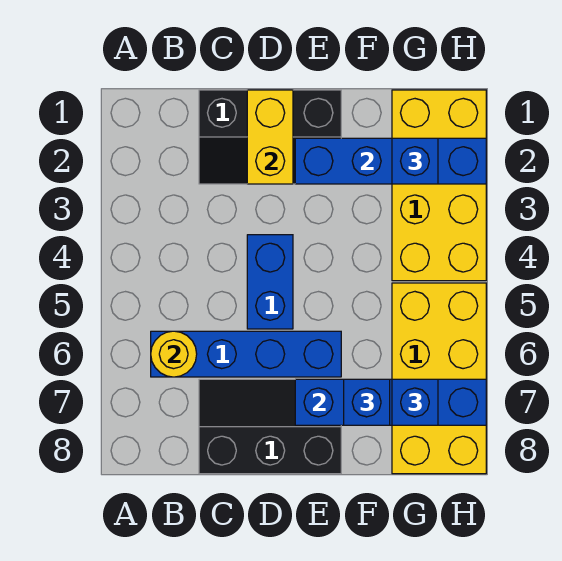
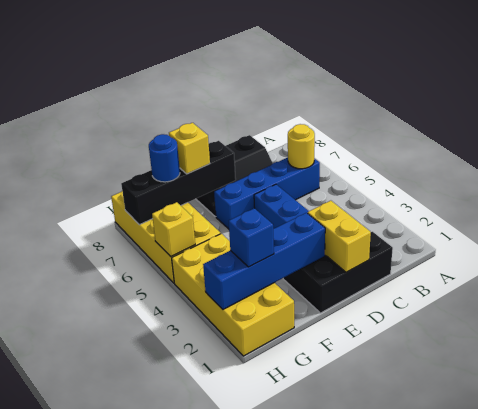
blue 1x4 brick [295,379,486,425] -> black 1x4 brick [121,141,236,225]
blue 1x1 brick [344,379,390,425] -> yellow 1x1 brick [169,123,210,174]
blue 1x1 brick [392,379,438,425] -> blue 1x1 round brick [149,134,180,182]
none -> yellow 1x1 brick [152,202,195,256]

